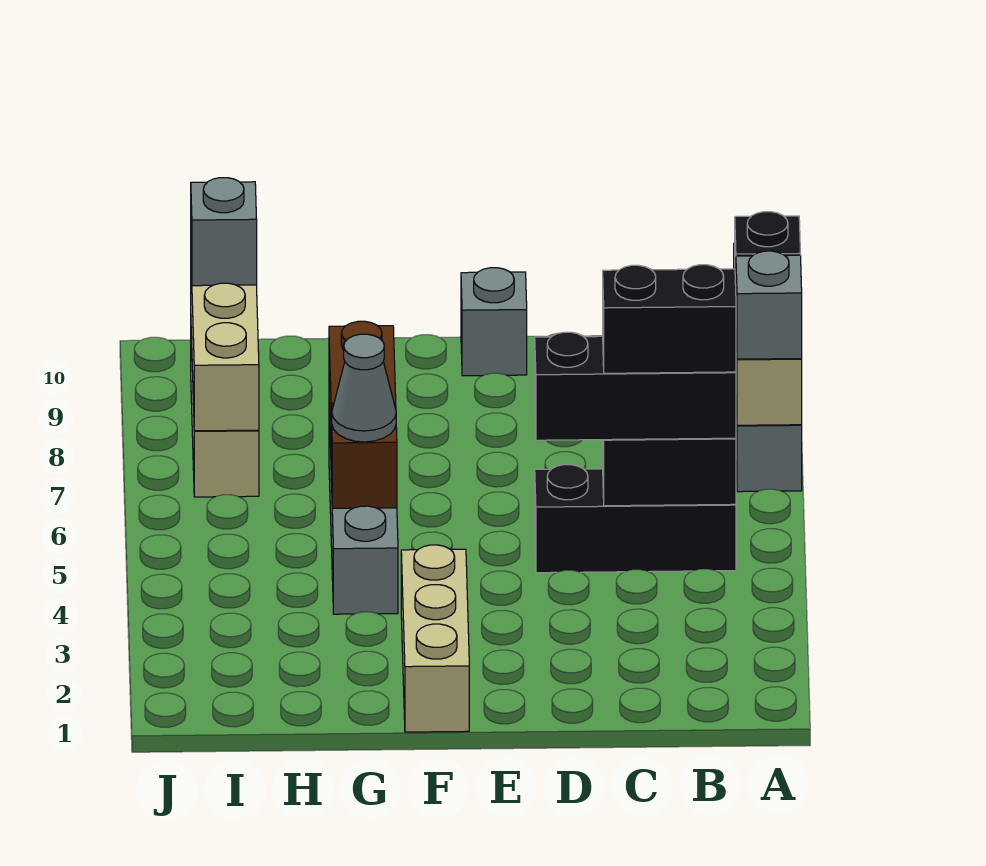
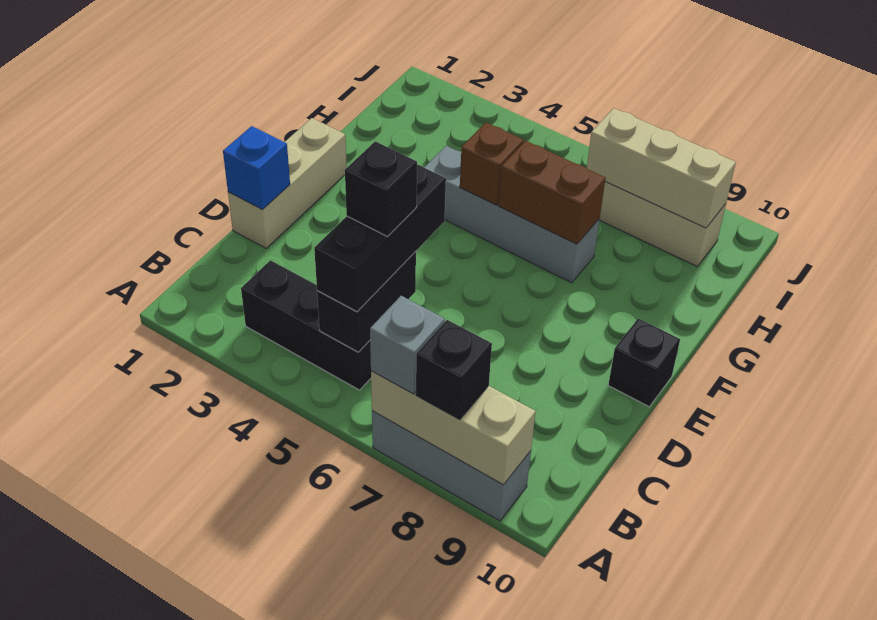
black 1x3 brick [535,465,736,573] -> black 1x3 brick turned to [241,260,371,390]
black 1x2 brick [603,265,736,373] -> black 1x1 brick [345,141,417,236]
none -> blue 1x1 brick [223,126,290,209]
grey 1x1 brick [461,268,527,376] -> black 1x1 brick [608,318,680,407]
tan 1x3 brick [401,545,469,732] -> tan 1x3 brick turned to [228,118,347,248]
grey 1x1 cone [331,334,396,442] -> none
grey 1x1 brick [191,178,257,286] -> none

